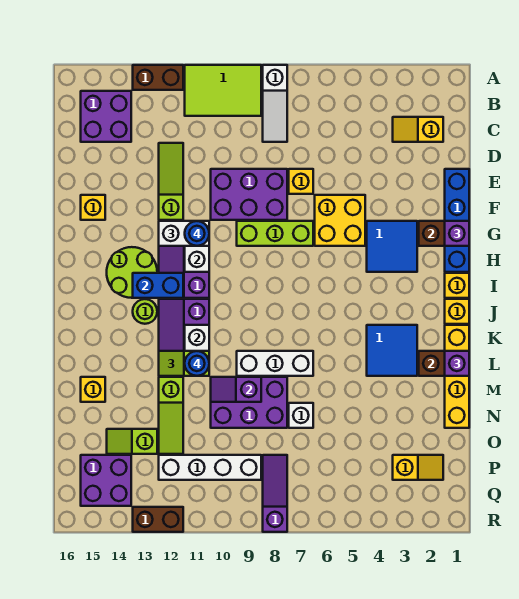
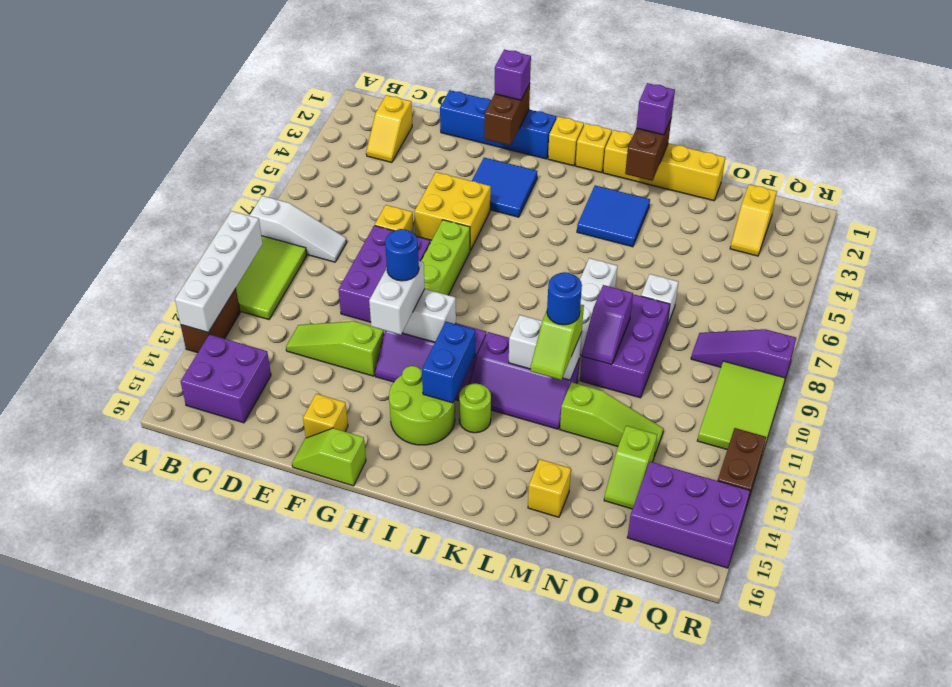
none -> lime 1x2 slope [292,428,366,486]
yellow 1x2 slope [393,455,443,480] -> yellow 1x2 slope turned to [730,184,777,256]
white 1x4 brick [159,455,261,480] -> white 1x4 brick moved to [175,211,263,332]
purple 2x2 brick [81,455,131,506] -> purple 2x3 brick [627,462,750,568]
none -> lime 2x3 tile [697,361,785,454]

